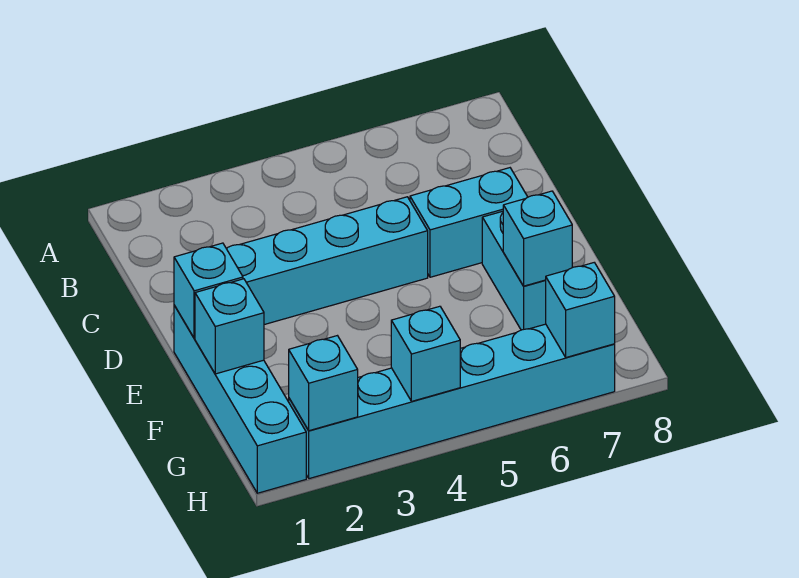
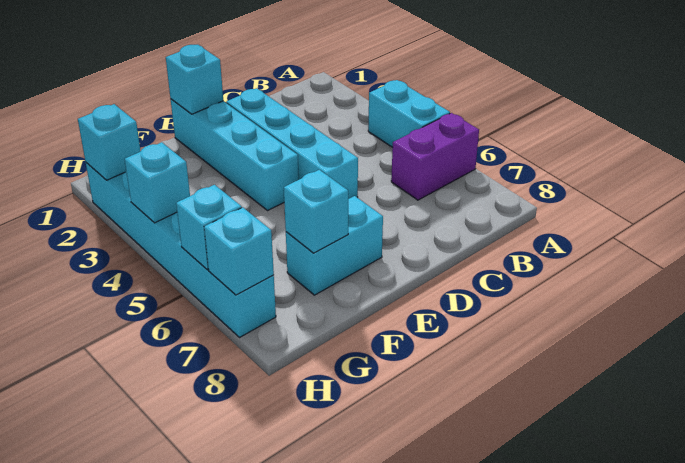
none -> purple 1x2 brick [391,113,479,200]
cyan 1x2 brick [410,168,528,277] -> cyan 1x2 brick moved to [368,80,450,147]
cyan 1x4 brick [174,305,306,493] -> cyan 1x4 brick turned to [171,99,299,210]
cyan 1x1 brick [195,279,264,374] -> cyan 1x1 brick moved to [176,185,242,270]

